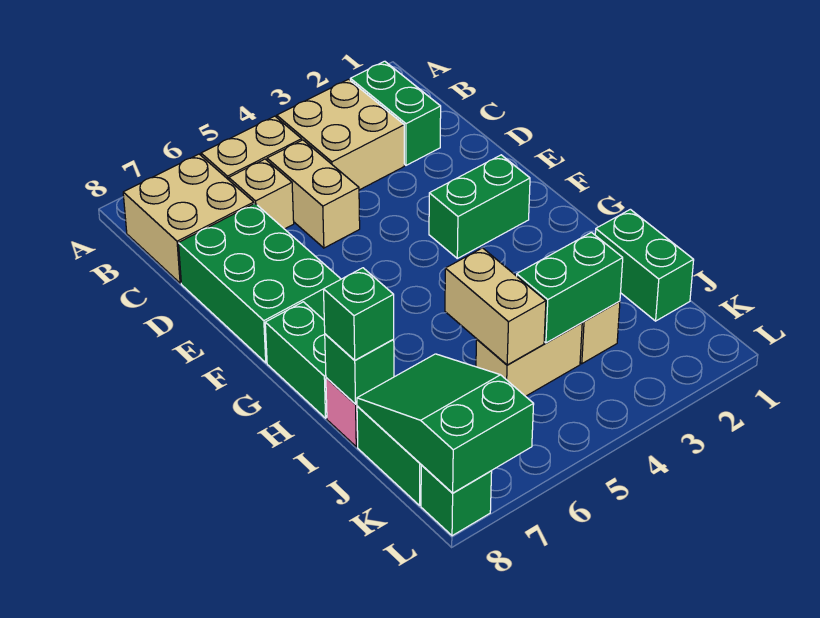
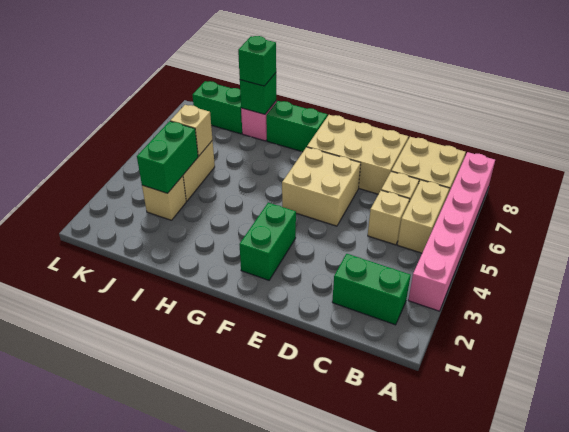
none -> pink 1x6 brick [408,152,495,311]
tan 2x2 brick [277,79,404,190] -> tan 2x2 brick moved to [282,147,361,226]
tan 1x2 brick [267,140,360,248] -> tan 1x1 brick [368,190,409,245]
green 2x3 brick [179,204,341,363] -> tan 2x3 brick [307,115,409,194]
green 1x2 brick [595,209,694,321] -> none
tan 1x2 brick [445,248,546,365] -> tan 1x1 brick [170,105,212,156]
green 2x3 slope [357,354,534,493] -> none
green 1x1 brick [421,465,492,536] -> none

